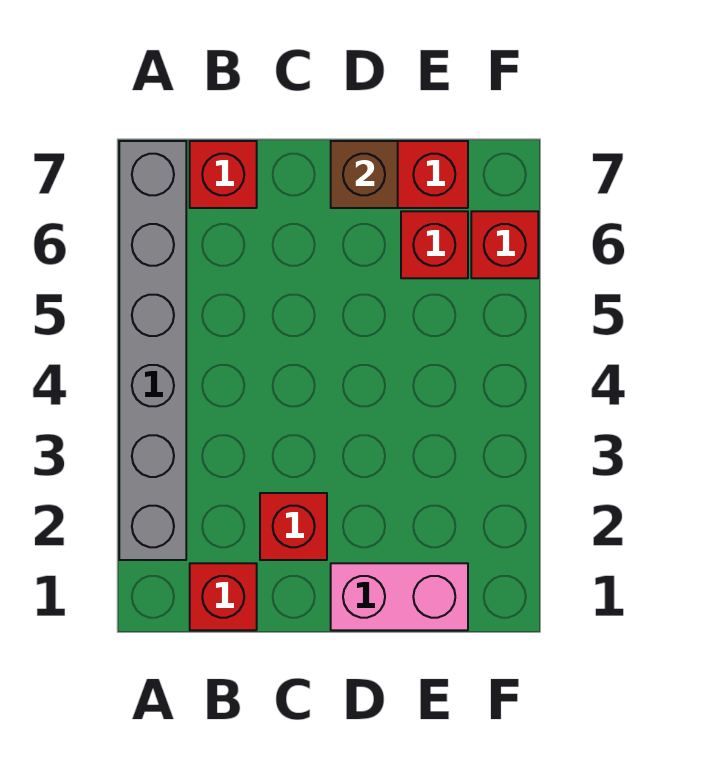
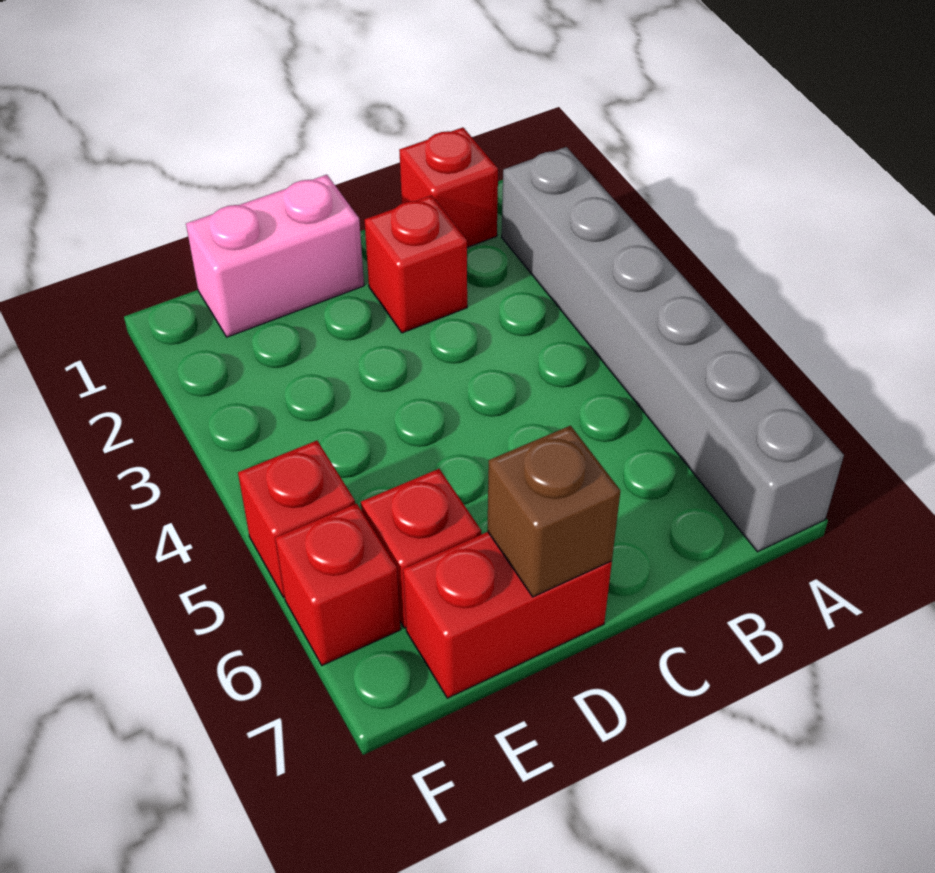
red 1x1 brick [190,141,257,208] -> red 1x1 brick moved to [238,441,355,597]

